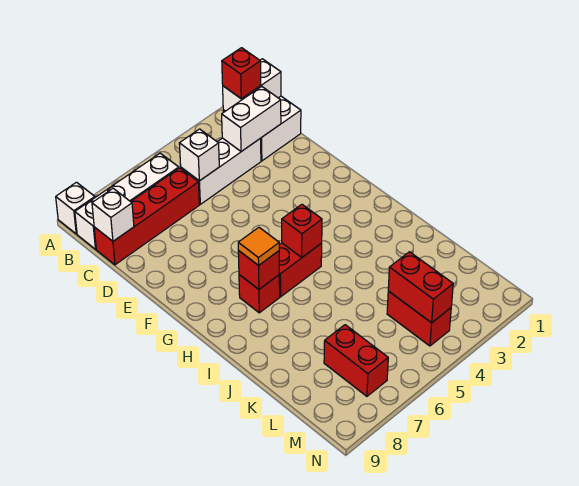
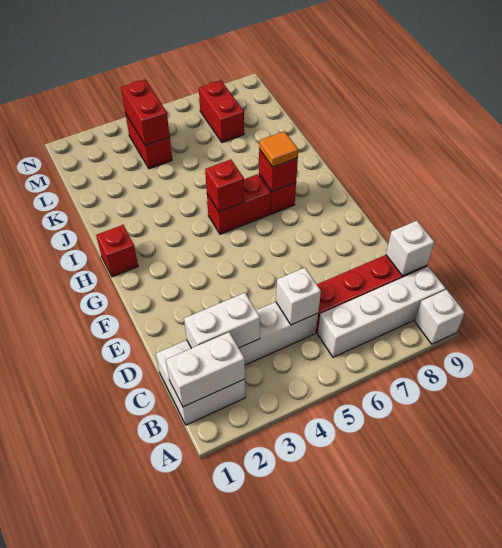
red 1x1 brick [222,48,261,99] -> red 1x1 brick moved to [96,225,138,277]

